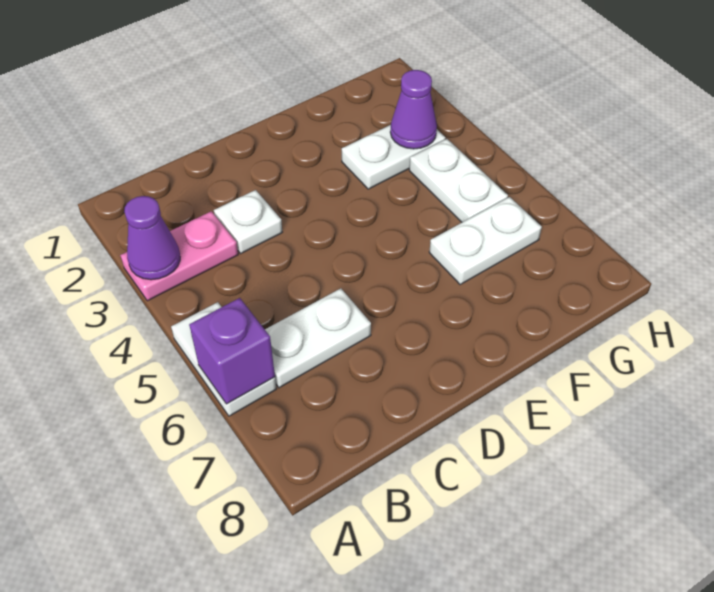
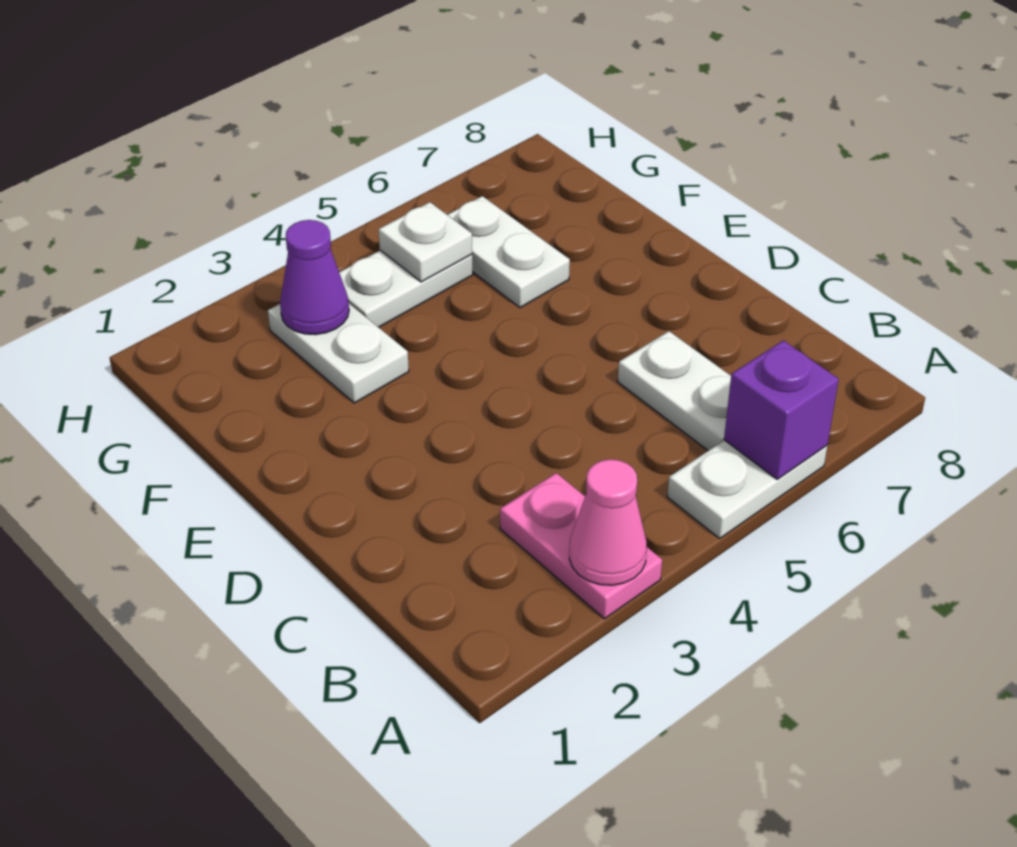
purple 1x1 cone [124,196,180,280] -> pink 1x1 cone [569,459,647,585]
white 1x1 plate [214,190,282,254] -> white 1x1 plate moved to [379,202,472,282]

